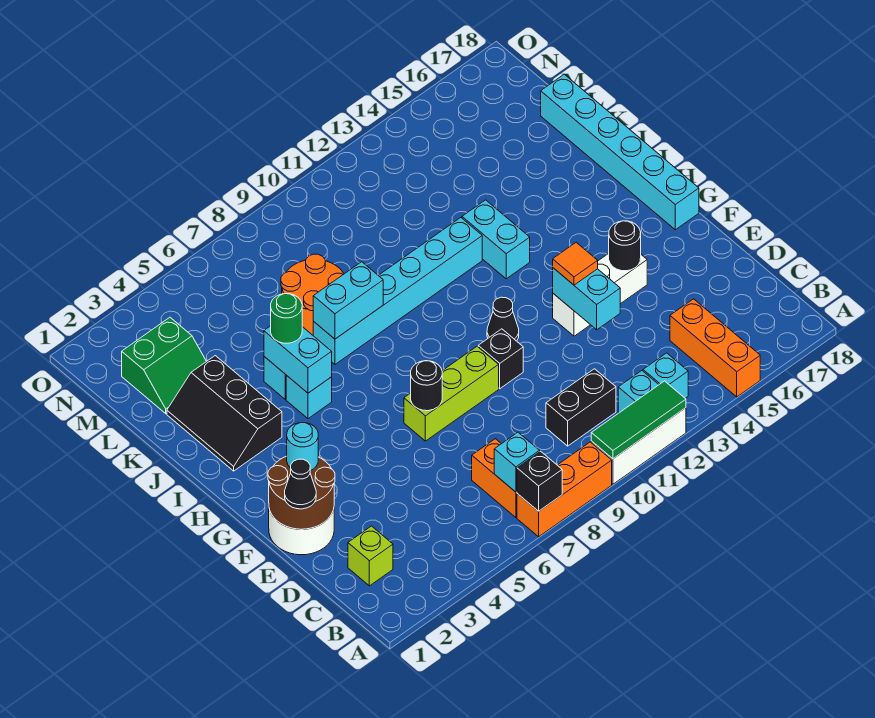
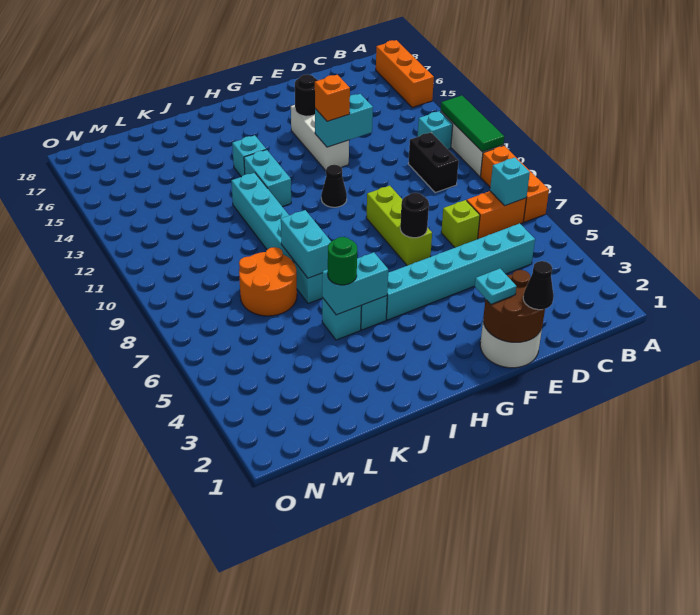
black 1x1 brick [517,451,562,511] -> none
orange 1x3 brick [670,299,760,397] -> orange 1x3 brick turned to [376,40,434,107]
cyan 1x1 brick [643,353,688,398] -> cyan 1x1 brick moved to [232,135,266,177]
lime 1x1 brick [348,526,393,586] -> lime 1x1 brick moved to [441,200,480,247]
cyan 1x1 round brick [287,423,318,471] -> cyan 1x1 plate [475,269,517,304]
black 1x1 brick [478,329,523,389] -> none
orange 1x1 tile [553,242,598,285] -> orange 1x1 brick [315,75,350,121]
cyan 1x6 brick [541,74,699,230] -> cyan 1x6 brick moved to [386,223,535,320]
black 2x3 slope [167,356,282,471] -> none
cyan 1x2 brick [462,200,530,279] -> cyan 1x2 brick turned to [244,150,291,207]
green 2x2 slope [122,317,206,414] -> none

